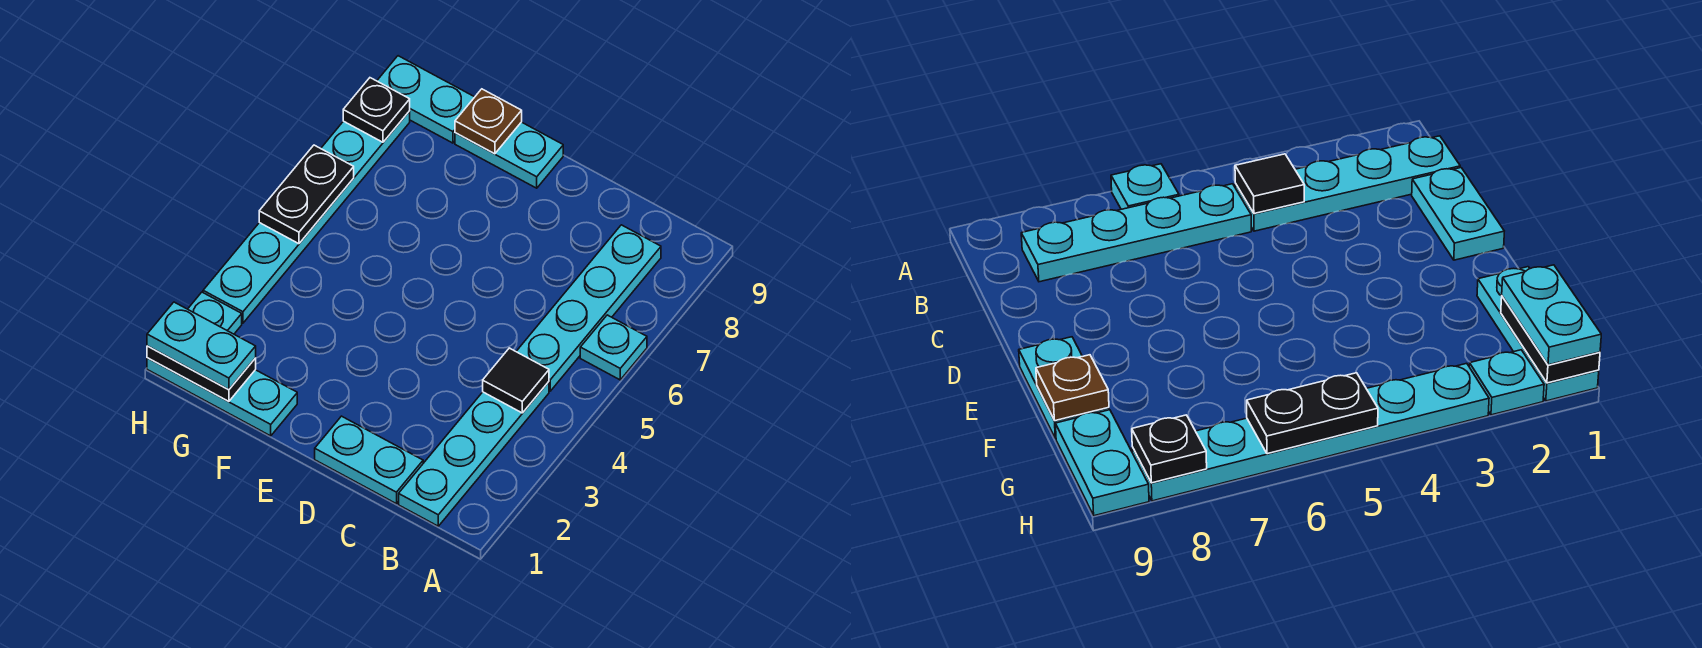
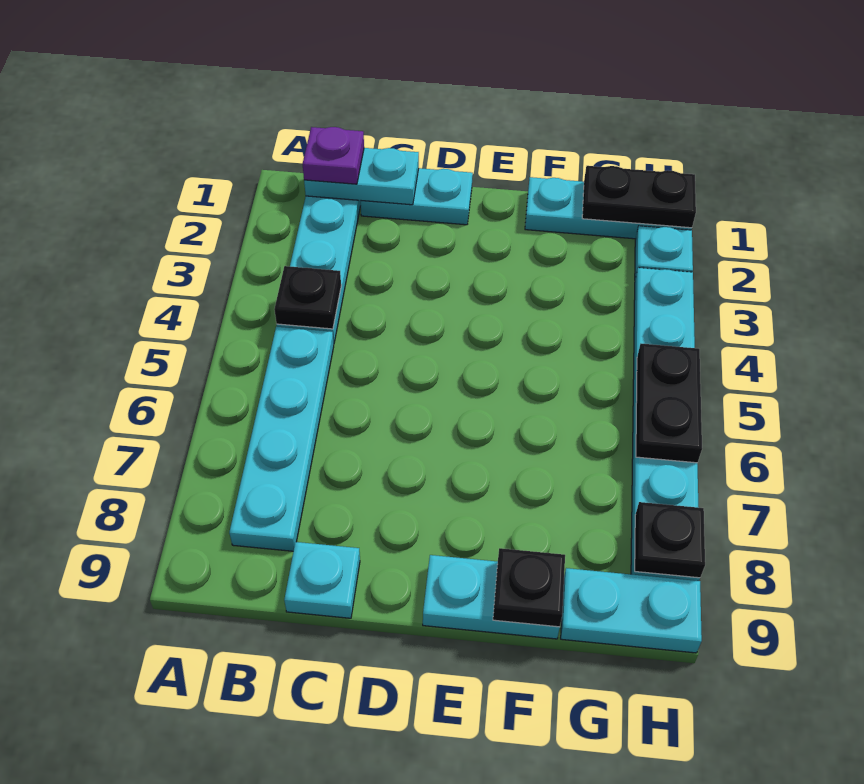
cyan 1x1 plate [580,315,647,380] -> cyan 1x1 plate moved to [284,542,360,618]
none -> purple 1x1 plate [303,127,364,184]
black 1x1 tile [483,348,549,413] -> black 1x1 plate [274,266,341,329]
brown 1x1 plate [455,89,522,154] -> black 1x1 plate [493,548,565,627]
cyan 1x2 plate [147,302,256,389] -> cyan 1x2 plate moved to [304,148,419,205]

